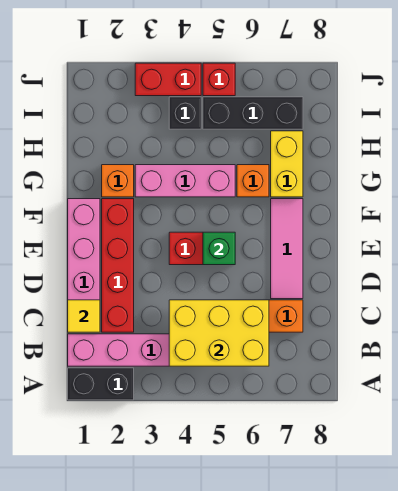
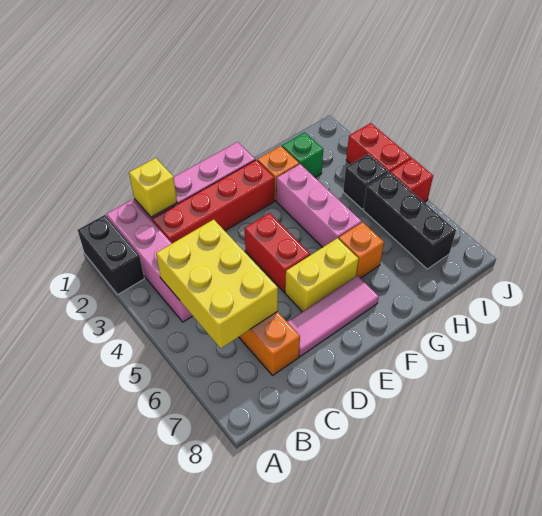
yellow 1x1 tile [68,300,100,332] -> yellow 1x1 brick [129,158,177,217]
green 1x1 brick [203,232,235,265] -> green 1x1 brick moved to [282,132,323,177]
yellow 1x2 brick [271,131,303,197] -> yellow 1x2 brick moved to [285,238,358,312]

